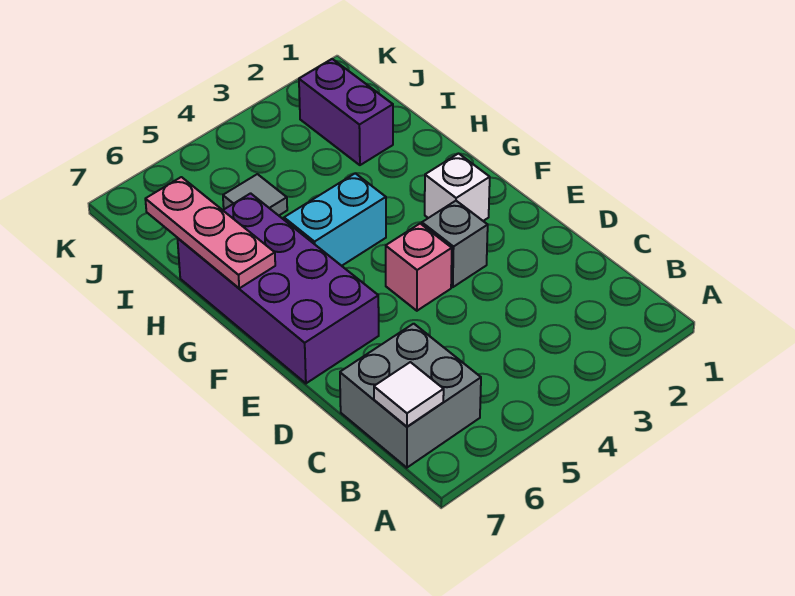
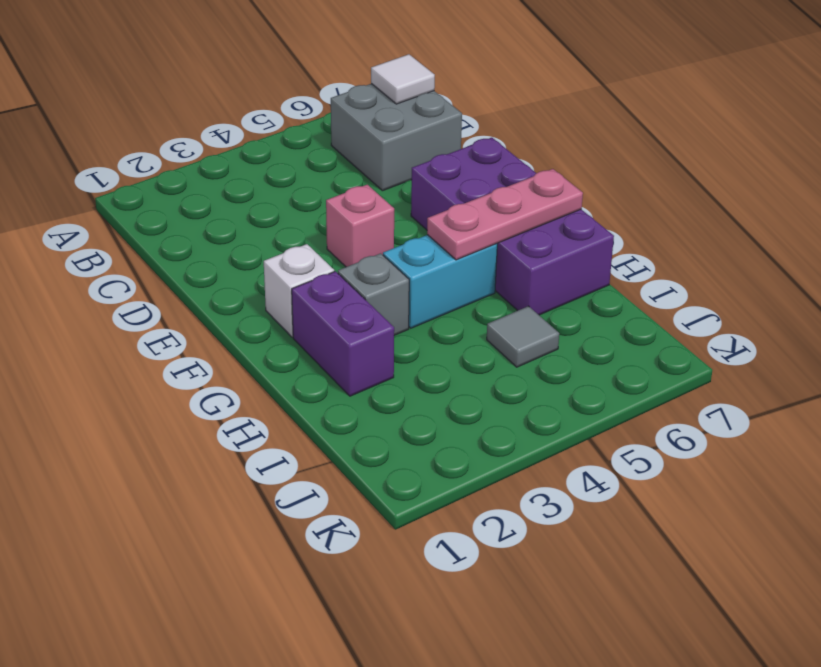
grey 1x1 brick [422,201,488,287] -> grey 1x1 brick moved to [338,253,409,335]
pink 1x3 plate [145,177,275,288] -> pink 1x3 plate turned to [427,169,583,260]
purple 1x2 brick [299,59,393,165] -> purple 1x2 brick moved to [292,271,394,396]

